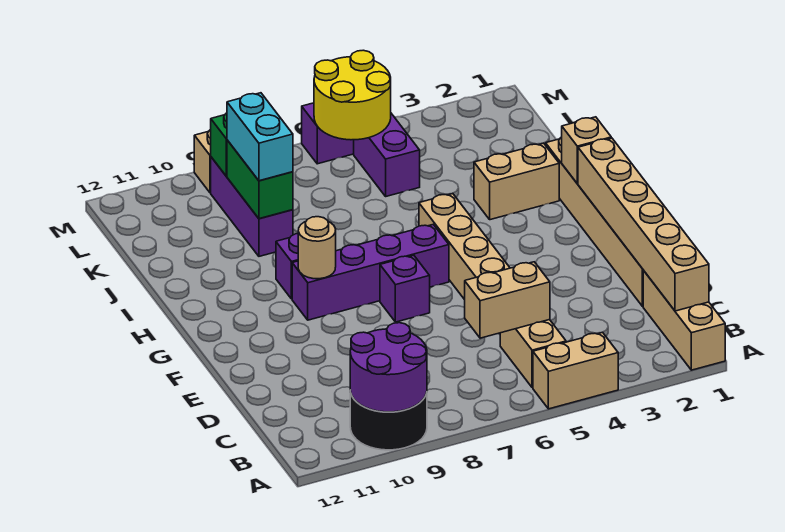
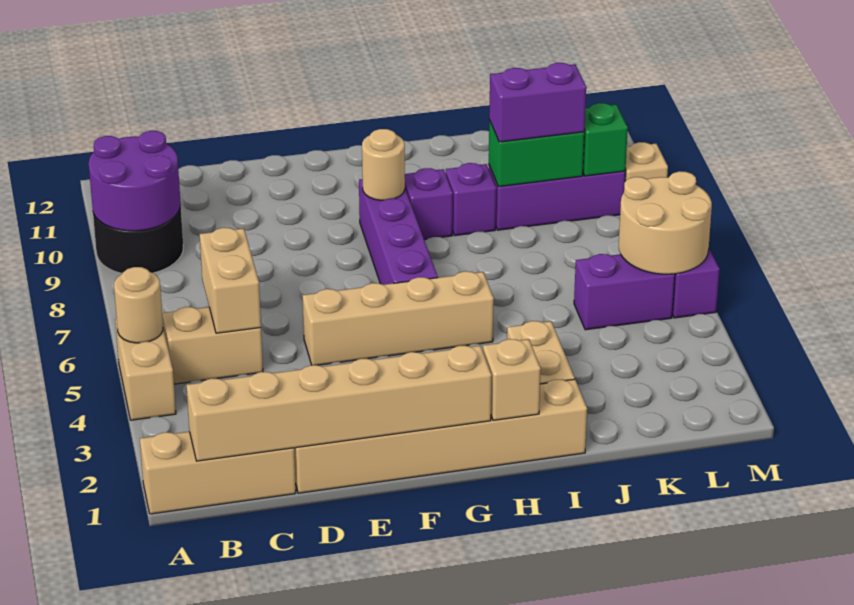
none -> tan 1x1 round brick [114,267,163,343]
purple 1x1 brick [380,255,430,322] -> purple 1x1 brick moved to [446,163,496,236]
cyan 1x2 brick [227,93,293,181] -> purple 1x2 brick [489,63,586,142]
yellow 2x2 round brick [314,50,391,140] -> tan 2x2 round brick [619,171,712,274]

